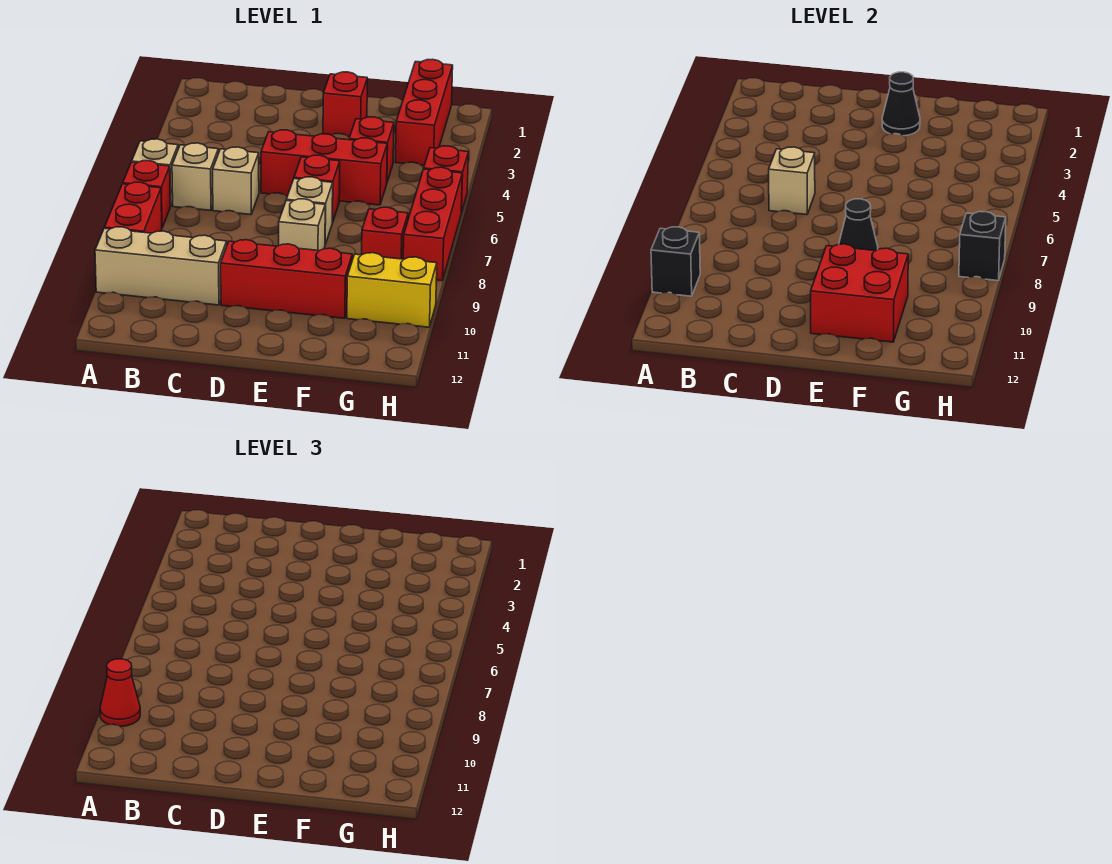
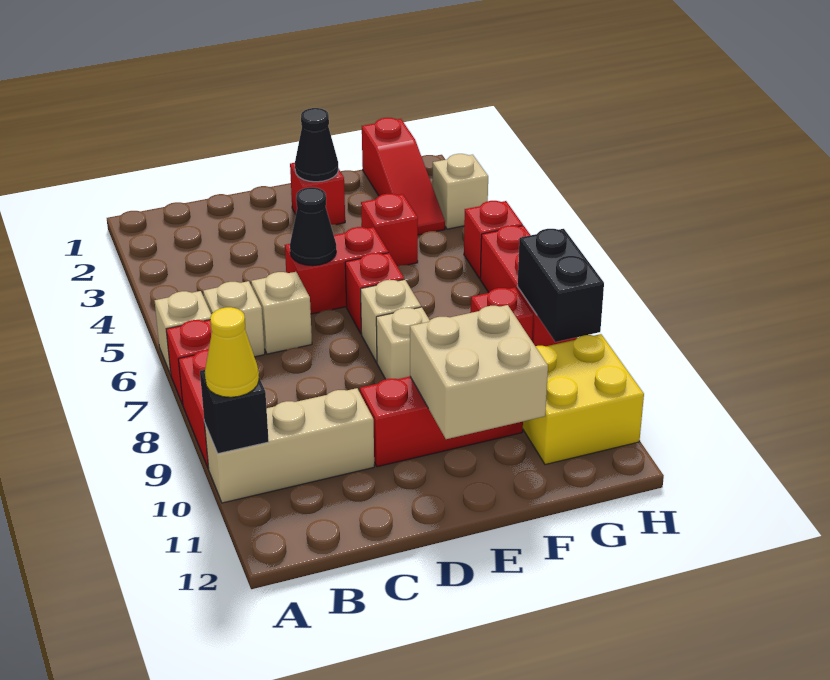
red 1x1 cone [100,659,140,726] -> yellow 1x1 cone [205,307,259,397]
tan 1x1 brick [769,147,815,215] -> tan 1x1 brick moved to [433,154,488,229]
red 1x3 brick [261,130,387,205] -> red 1x2 brick [285,227,388,314]
black 1x1 cone [839,199,878,251] -> black 1x1 cone moved to [290,187,336,266]
red 2x2 brick [811,244,908,342] -> tan 2x2 brick [410,305,548,439]
red 1x3 brick [396,59,453,165] -> red 1x3 slope [362,118,445,235]
yellow 1x2 brick [347,253,437,327] -> yellow 2x2 brick [523,334,644,465]
black 1x1 brick [959,212,1006,281] -> black 1x2 brick [517,229,604,342]

